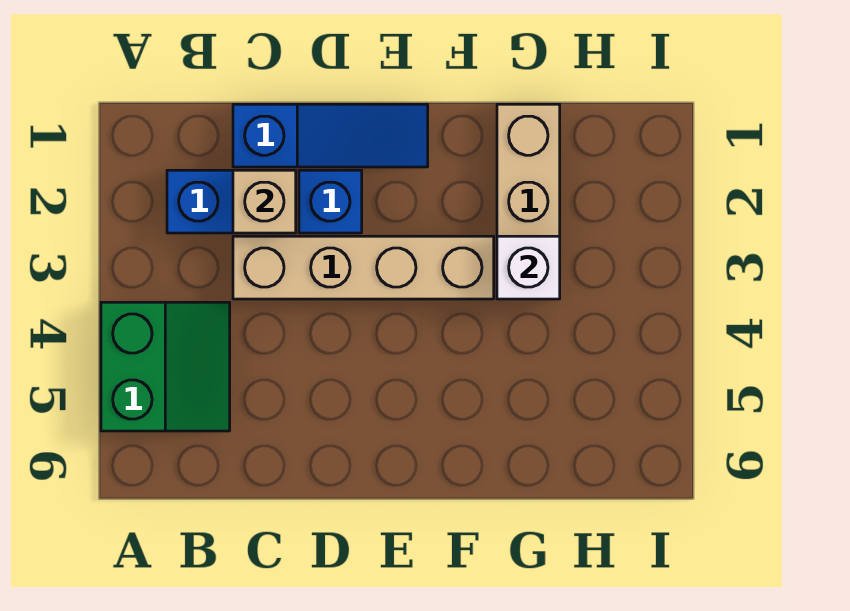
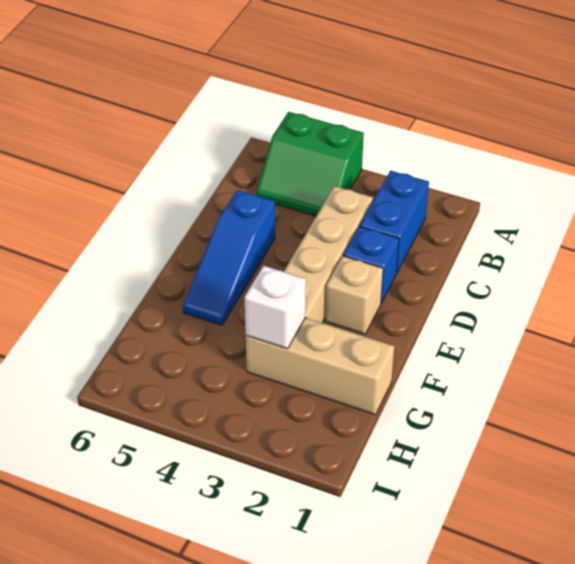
blue 1x3 slope [233,104,428,167] -> blue 1x3 slope moved to [183,190,275,325]
tan 1x1 brick [233,170,296,233] -> tan 1x1 brick moved to [325,256,383,334]

